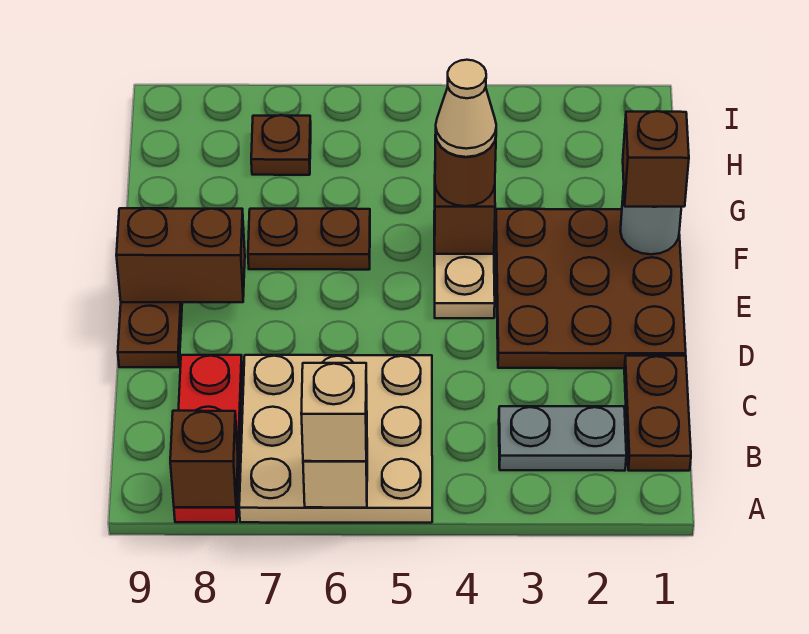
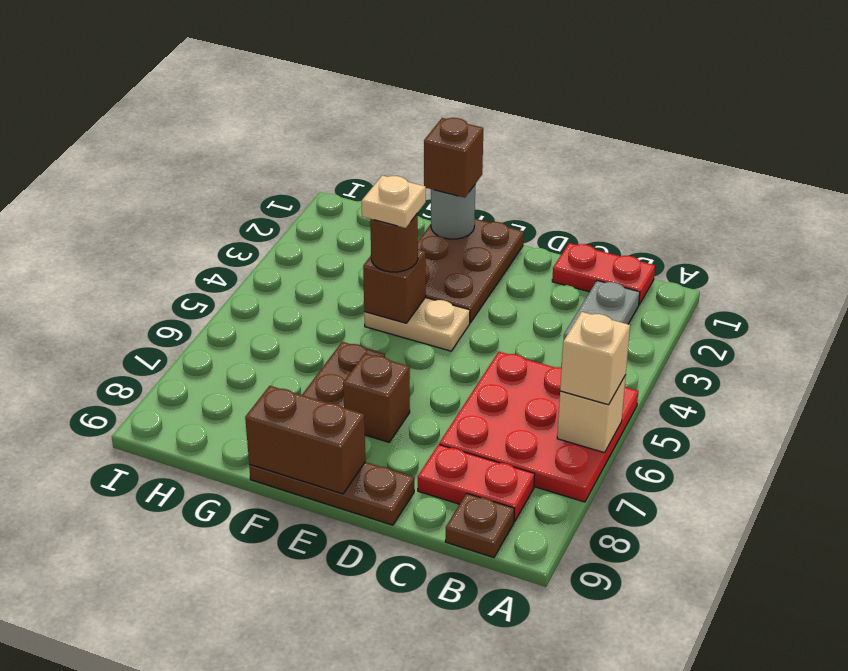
tan 3x3 plate [239,355,432,523] -> red 3x3 plate [439,352,638,502]
red 1x3 plate [174,355,242,522] -> red 1x2 plate [418,444,535,521]
brown 1x1 brick [170,411,238,507] -> brown 1x1 brick moved to [343,353,410,442]
brown 1x2 plate [624,356,691,471] -> red 1x2 plate [552,243,655,304]
brown 3x3 plate [496,209,686,368] -> brown 2x3 plate [418,219,524,323]
brown 1x2 brick [116,208,245,302] -> brown 1x2 brick turned to [245,386,366,494]
tan 1x1 cone [436,60,496,157] -> tan 1x1 plate [362,175,426,228]
brown 1x1 plate [251,115,311,175] -> brown 1x1 plate moved to [445,493,514,558]

